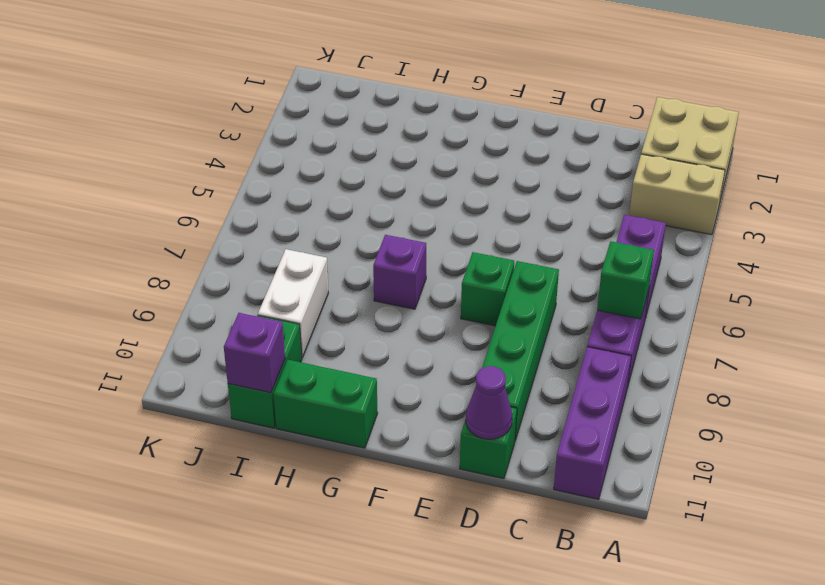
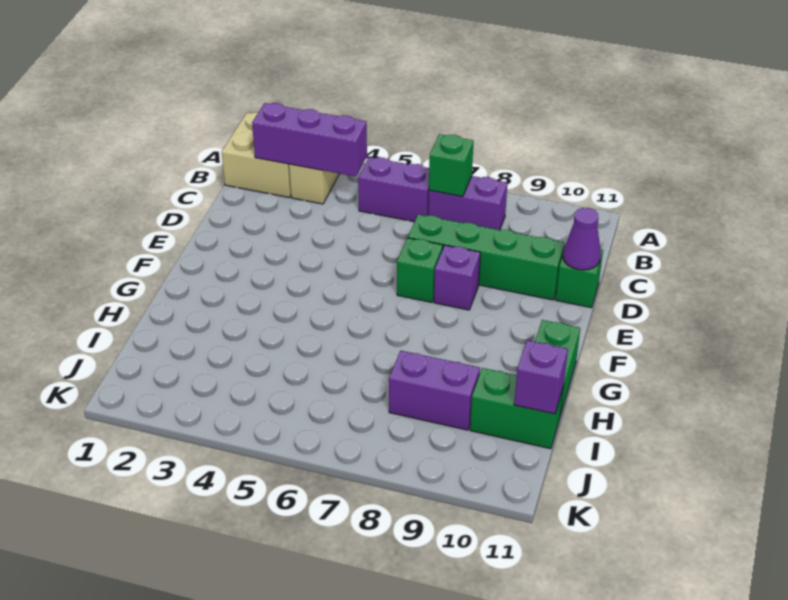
purple 1x3 brick [554,347,631,499] -> purple 1x3 brick moved to [252,103,367,176]
purple 1x1 brick [373,235,426,309] -> purple 1x1 brick moved to [434,245,480,310]
white 1x2 brick [258,249,328,358] -> purple 1x2 brick [389,351,480,430]

